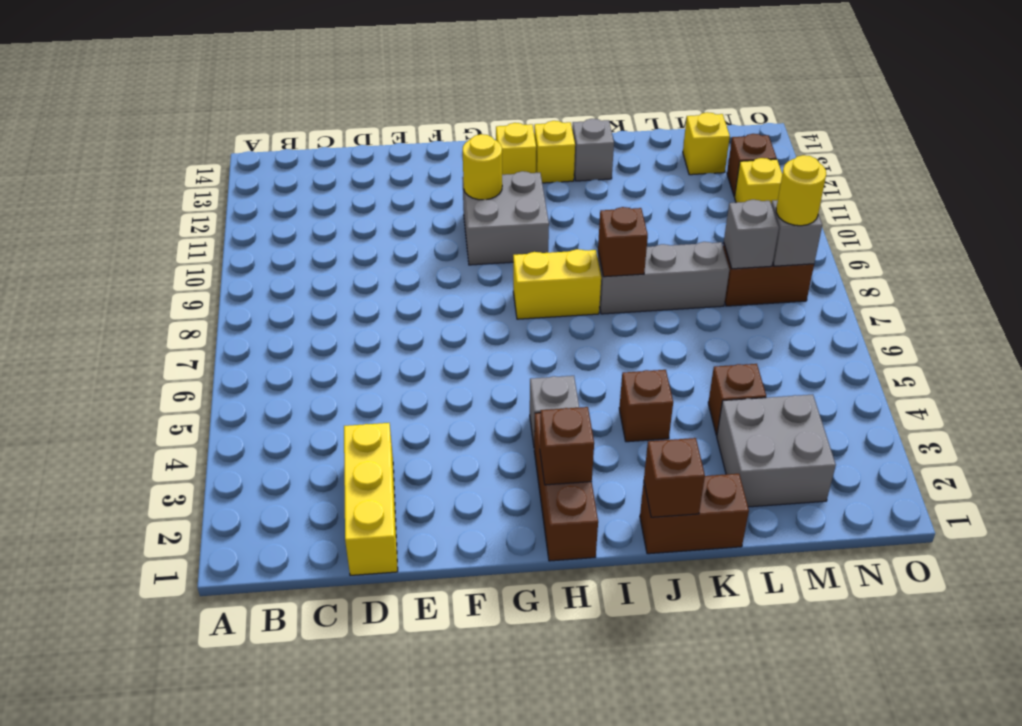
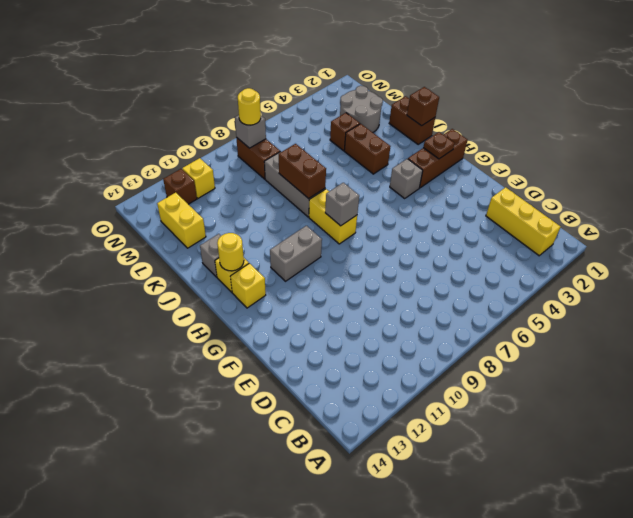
yellow 1x3 brick [344,423,398,575] -> yellow 1x3 brick turned to [486,187,560,256]
grey 2x2 brick [462,171,549,265] -> grey 1x2 brick [270,226,322,281]
yellow 1x1 round brick [463,134,502,200] -> yellow 1x1 round brick moved to [217,233,244,271]
brown 1x1 brick [540,407,594,485] -> brown 1x1 plate [423,132,455,159]
brown 1x1 brick [619,370,673,442] -> brown 1x2 brick [344,124,391,174]
brown 1x1 brick [598,207,648,277] -> brown 1x2 brick [279,144,326,199]
grey 2x2 brick [717,395,836,507] -> grey 2x2 round brick [340,86,383,132]
grey 1x1 brick [724,200,779,269] -> grey 1x1 brick moved to [325,183,359,226]
yellow 1x1 brick [683,112,730,175] -> yellow 1x2 brick [157,193,206,248]

